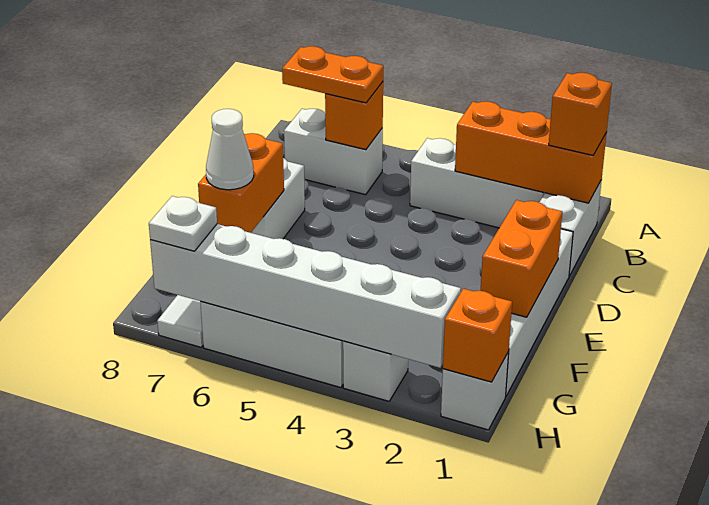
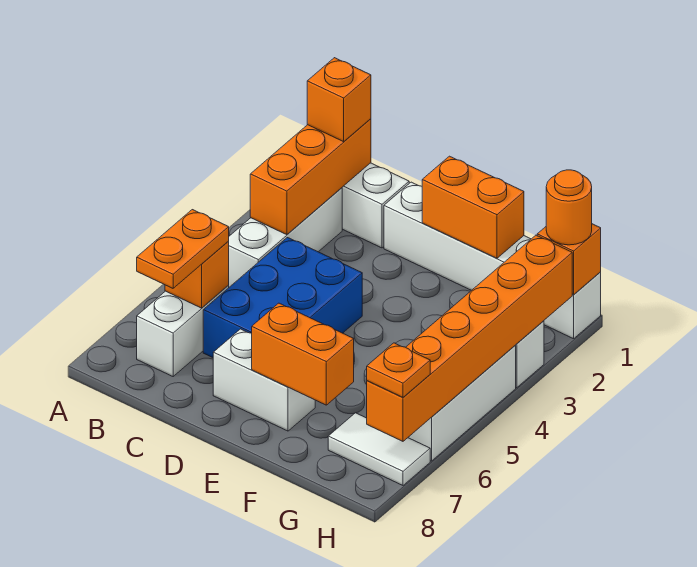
none -> blue 2x3 brick [203,238,362,357]
white 1x1 cone [206,109,254,190] -> none
none -> orange 1x1 round brick [546,170,592,245]
white 1x6 brick [150,224,461,368] -> orange 1x6 brick [367,235,572,441]
white 1x1 plate [149,196,217,251] -> orange 1x1 plate [367,343,430,397]

